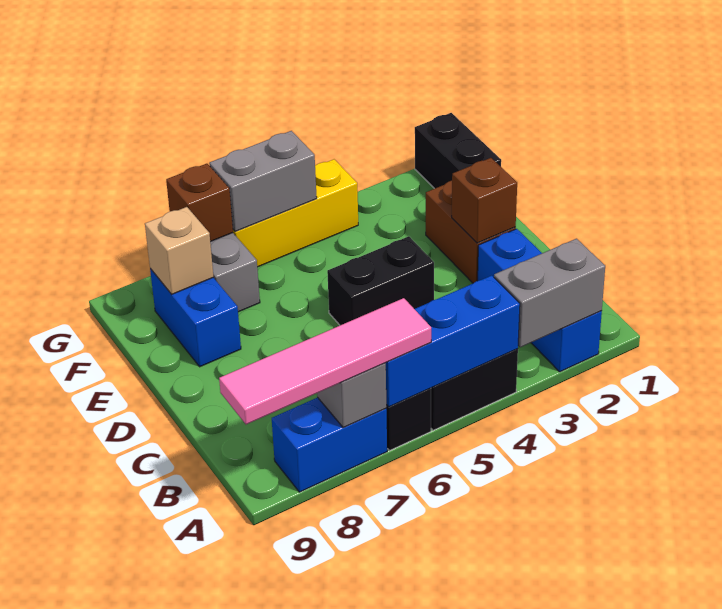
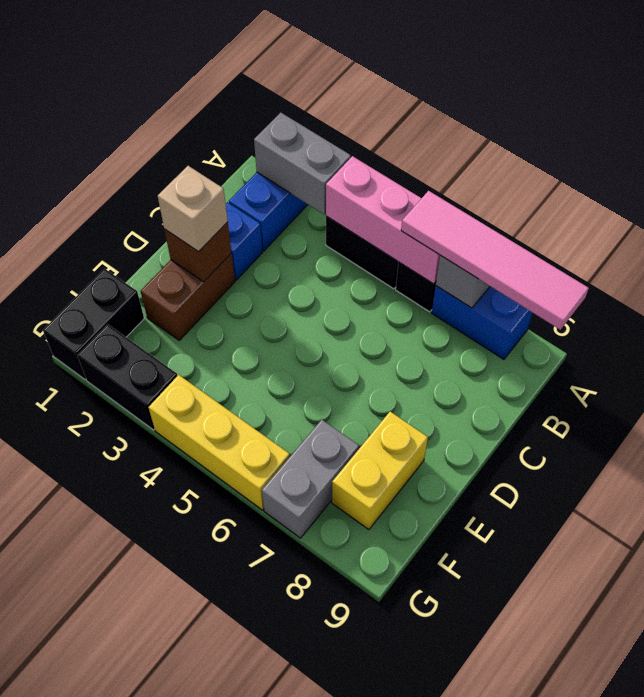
blue 1x3 brick [386,275,520,407] -> pink 1x3 brick [326,156,440,284]
black 1x2 brick [327,236,434,325] -> black 1x2 brick moved to [77,324,177,430]
blue 1x2 brick [150,269,241,367] -> yellow 1x2 brick [332,412,428,530]
tan 1x1 brick [145,207,213,294] -> tan 1x1 brick moved to [158,166,228,252]
grey 1x2 brick [209,131,317,232] -> none
brown 1x1 brick [166,164,233,242] -> none

